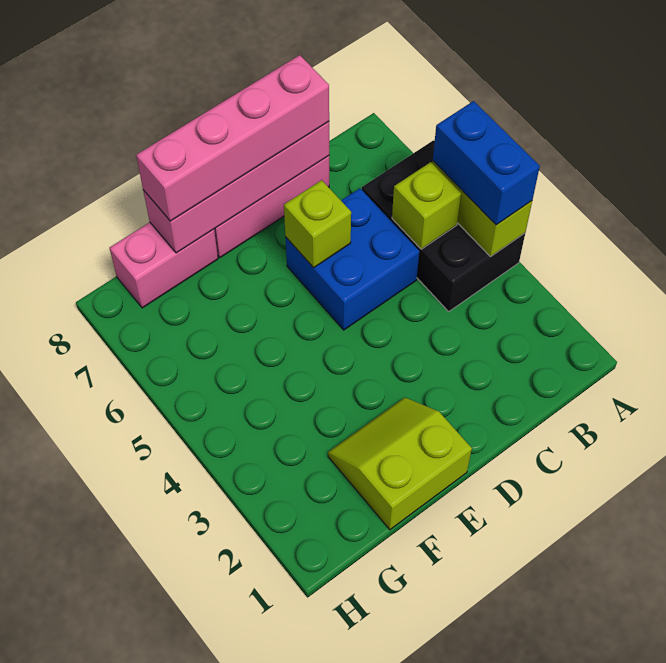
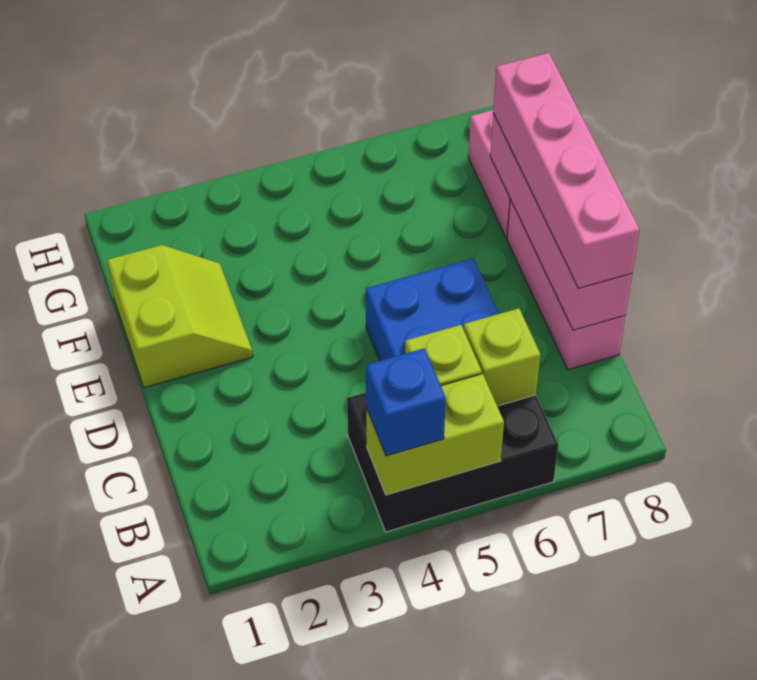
blue 1x2 brick [433,101,540,225] -> blue 1x1 brick [366,348,446,456]
lime 1x1 brick [284,180,351,268] -> lime 1x1 brick moved to [464,308,540,406]

